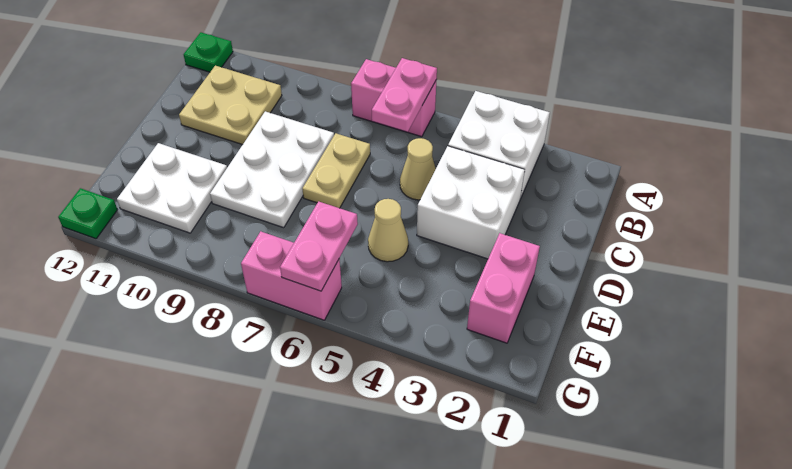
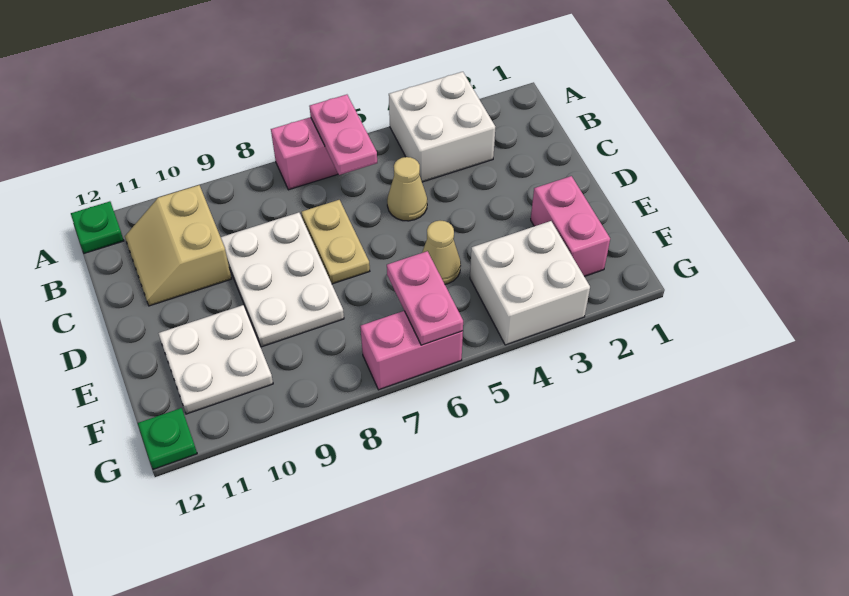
tan 2x2 plate [179,66,282,145] -> tan 2x2 slope [125,185,232,306]
white 2x2 brick [417,146,525,259] -> white 2x2 brick moved to [470,221,590,345]

